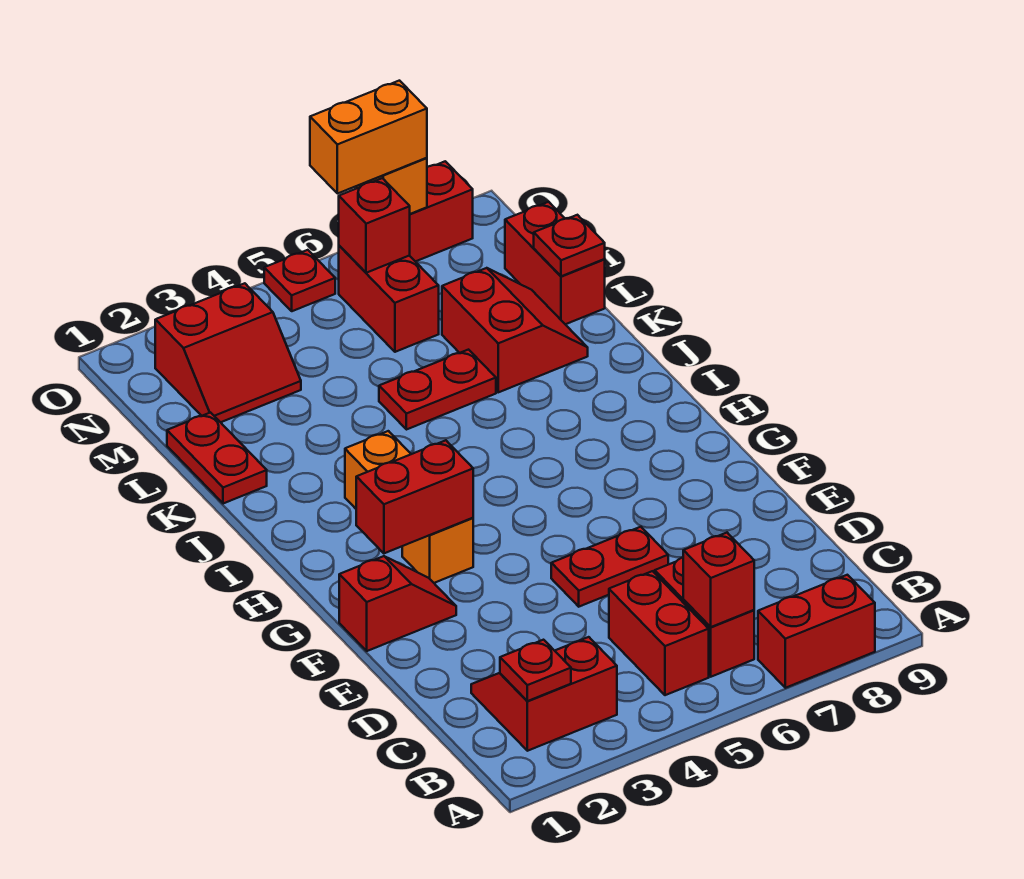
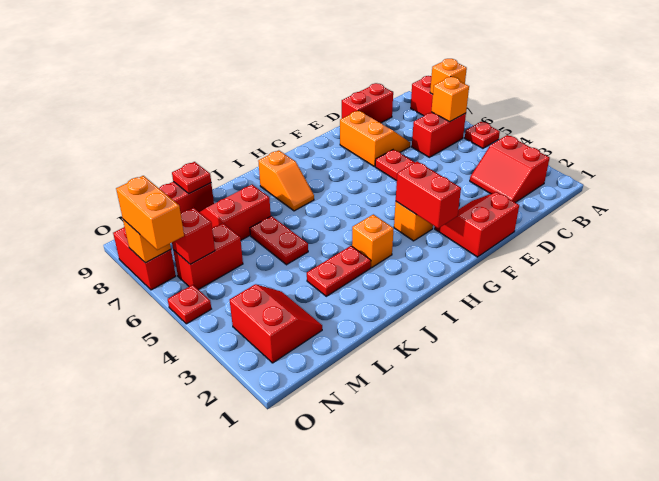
none -> orange 1x1 brick [430,59,467,94]
red 1x1 plate [500,640,571,701] -> red 1x1 plate moved to [465,122,500,148]
red 1x2 brick [609,571,709,695] -> red 1x2 brick moved to [342,83,393,123]
red 1x1 brick [683,533,754,627] -> orange 1x1 brick [431,77,469,122]
none -> orange 2x2 slope [340,111,410,166]
red 1x2 slope [339,556,456,651] -> red 2x2 slope [435,192,519,257]
none -> orange 1x2 slope [258,150,314,211]
red 1x2 plate [167,413,267,504] -> red 1x2 plate moved to [307,246,371,296]

